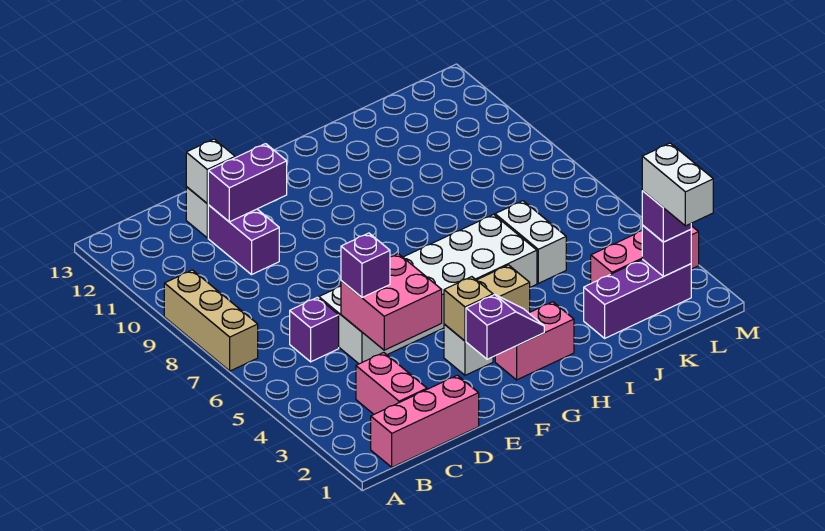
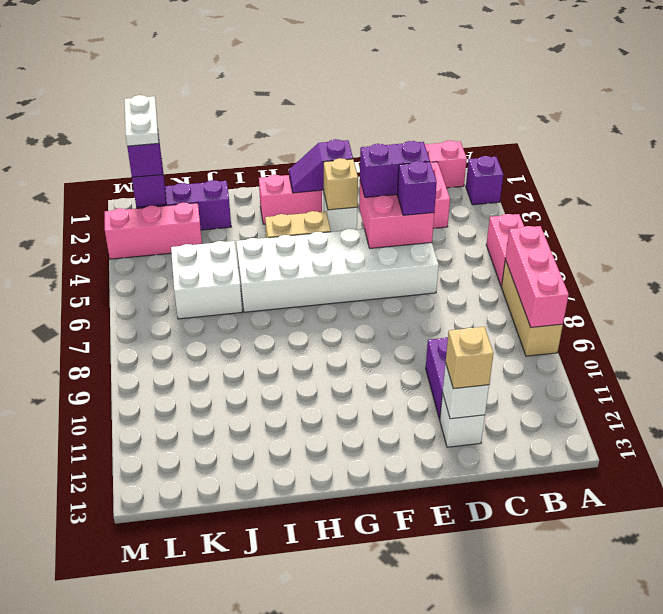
none -> pink 1x2 brick [486,214,524,286]
none -> pink 1x3 brick [505,226,569,327]
purple 1x1 brick [290,297,339,362] -> purple 1x1 brick moved to [466,156,503,205]
purple 1x2 brick [208,144,287,222] -> purple 1x2 brick moved to [360,141,430,197]
none -> tan 1x1 brick [446,327,493,389]
white 1x2 brick [495,201,566,283] -> white 2x2 brick [171,241,242,319]
white 1x2 brick [642,143,713,226] -> white 1x2 plate [124,95,159,146]

